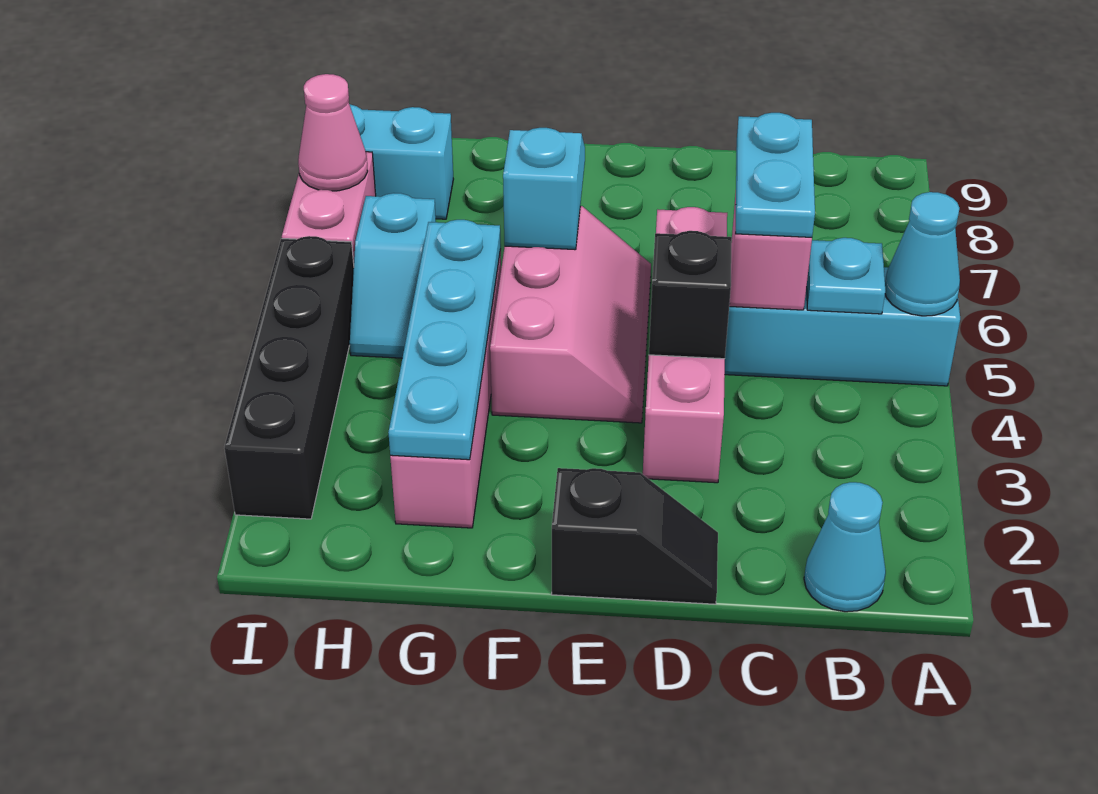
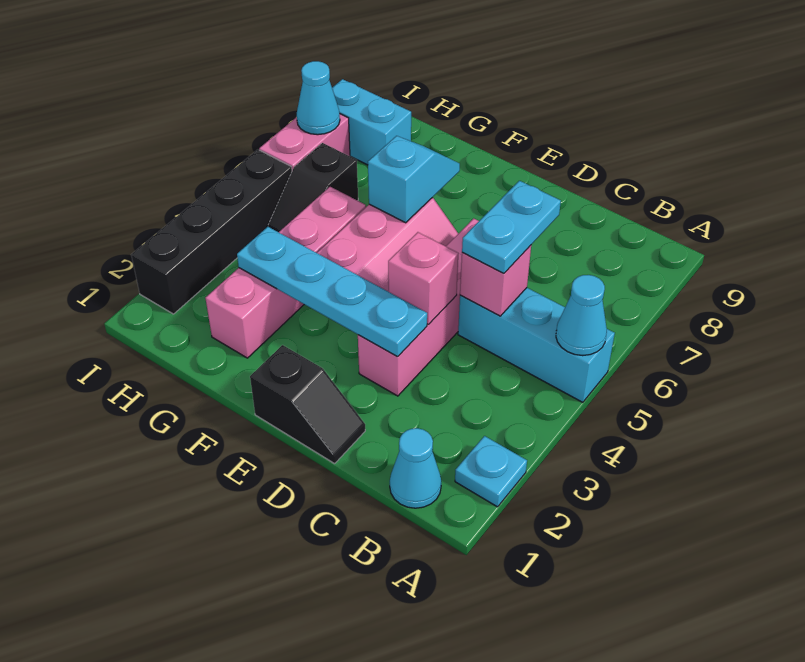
cyan 1x1 plate [807,238,885,314] -> cyan 1x1 plate moved to [455,436,527,507]
black 1x1 brick [649,231,732,359] -> pink 1x1 brick [388,232,458,325]
cyan 1x4 plate [388,220,501,460] -> cyan 1x4 plate turned to [237,227,427,357]
cyan 1x2 slope [350,193,436,358] -> black 1x2 slope [268,143,358,232]
pink 1x1 cone [298,74,368,191] -> cyan 1x1 cone [297,61,340,135]

